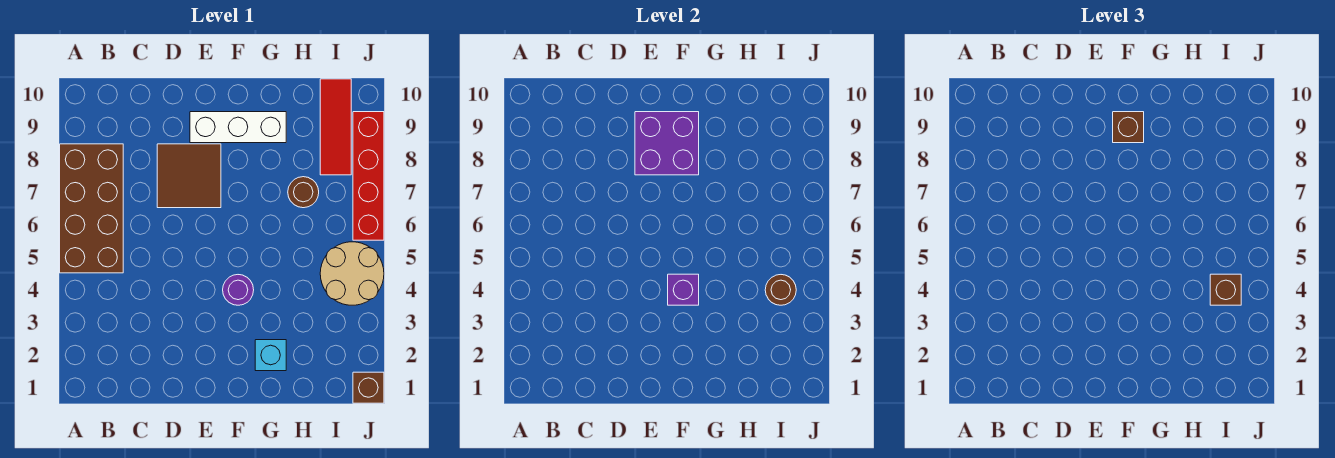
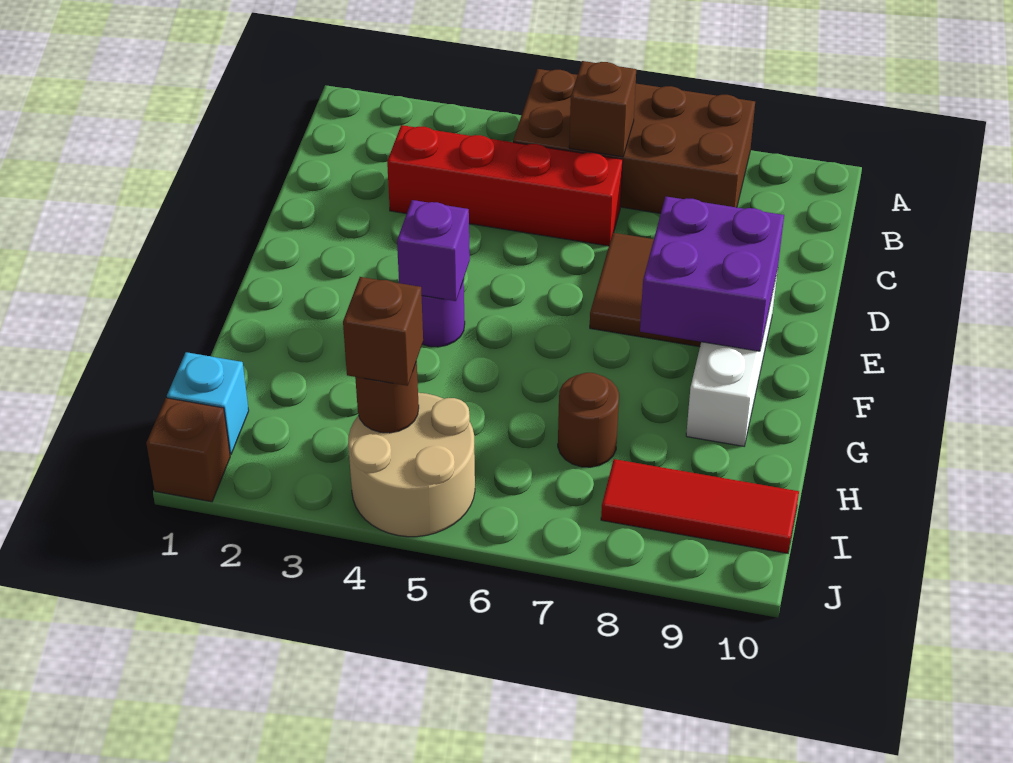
brown 1x1 brick [1113,112,1144,143] -> brown 1x1 brick moved to [569,61,636,157]
cyan 1x1 brick [255,340,286,371] -> cyan 1x1 brick moved to [167,352,249,454]
red 1x4 brick [353,112,384,240] -> red 1x4 brick moved to [387,125,623,246]

